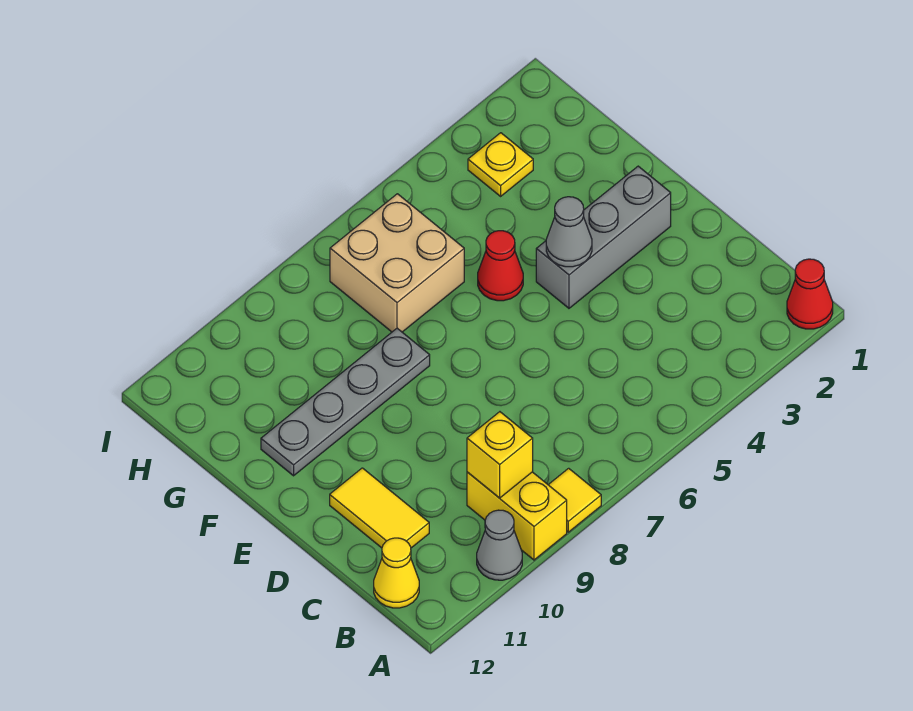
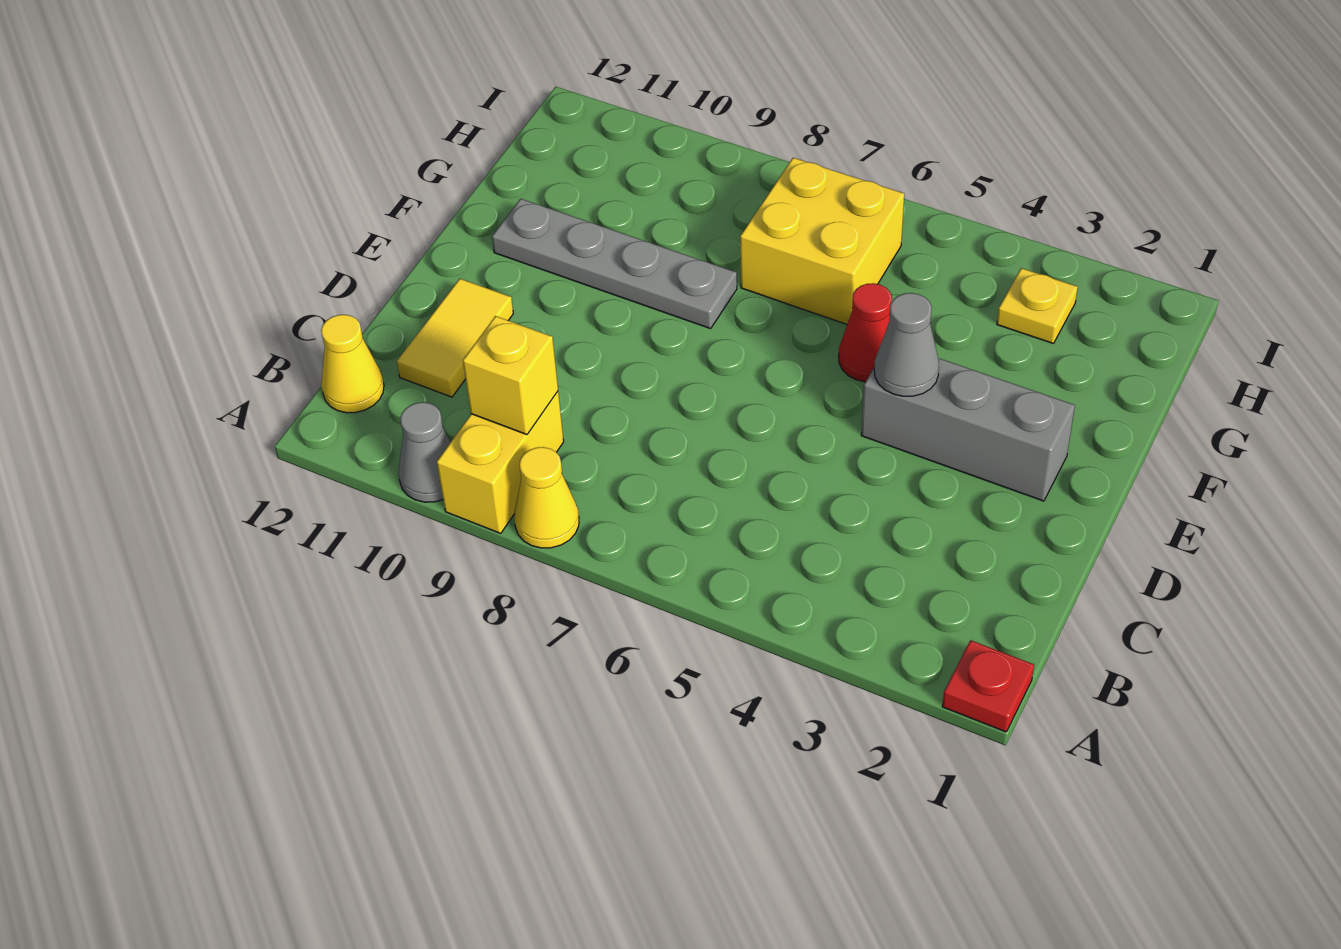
red 1x1 cone [787,259,833,329] -> red 1x1 plate [942,640,1034,732]
yellow 1x1 tile [548,468,601,532] -> yellow 1x1 cone [514,447,579,548]
tan 2x2 brick [330,194,464,332] -> yellow 2x2 brick [740,158,904,324]

